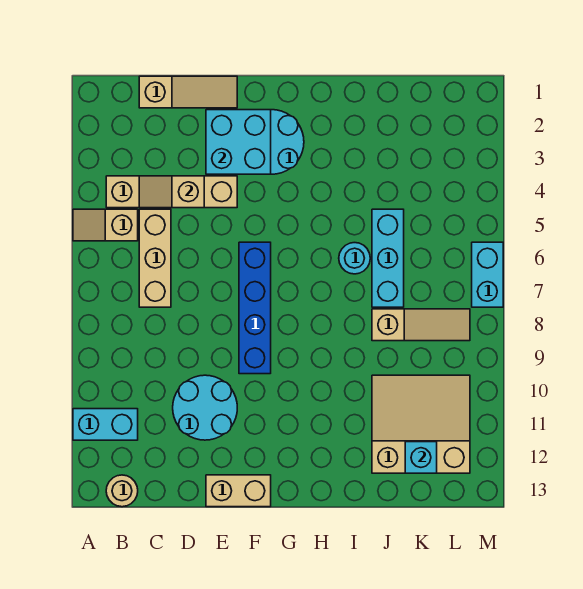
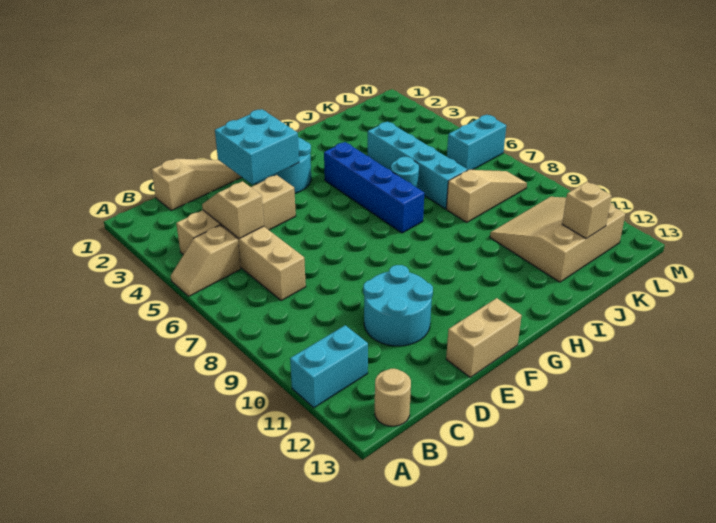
tan 1x2 slope [139,176,204,208] -> tan 1x2 slope turned to [202,181,264,239]
blue 1x4 brick [239,242,271,374] -> blue 1x4 brick moved to [324,142,424,233]
cyan 1x3 brick [372,209,404,307] -> cyan 1x4 brick [368,122,467,209]
cyan 1x1 brick [405,442,437,473] -> tan 1x1 brick [562,182,612,238]
cyan 1x2 brick [472,242,503,307] -> cyan 1x2 brick turned to [447,115,506,170]

